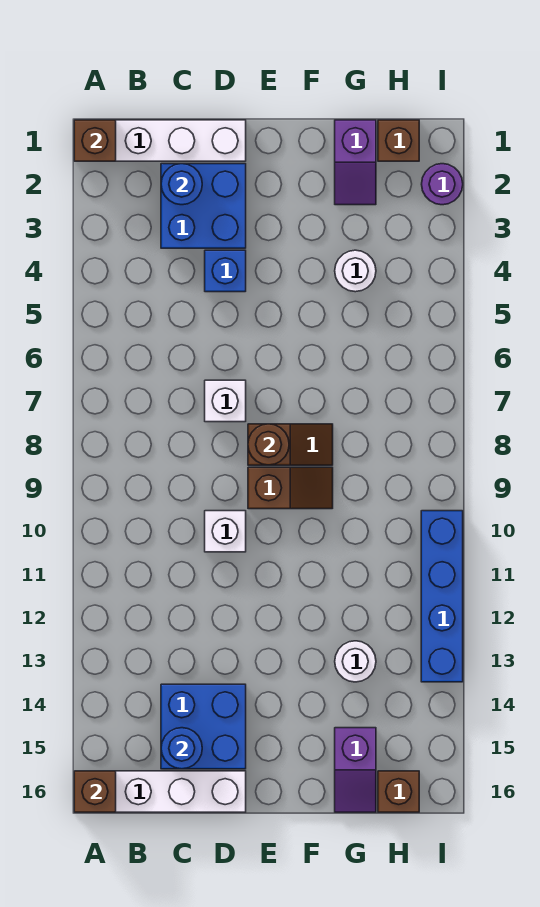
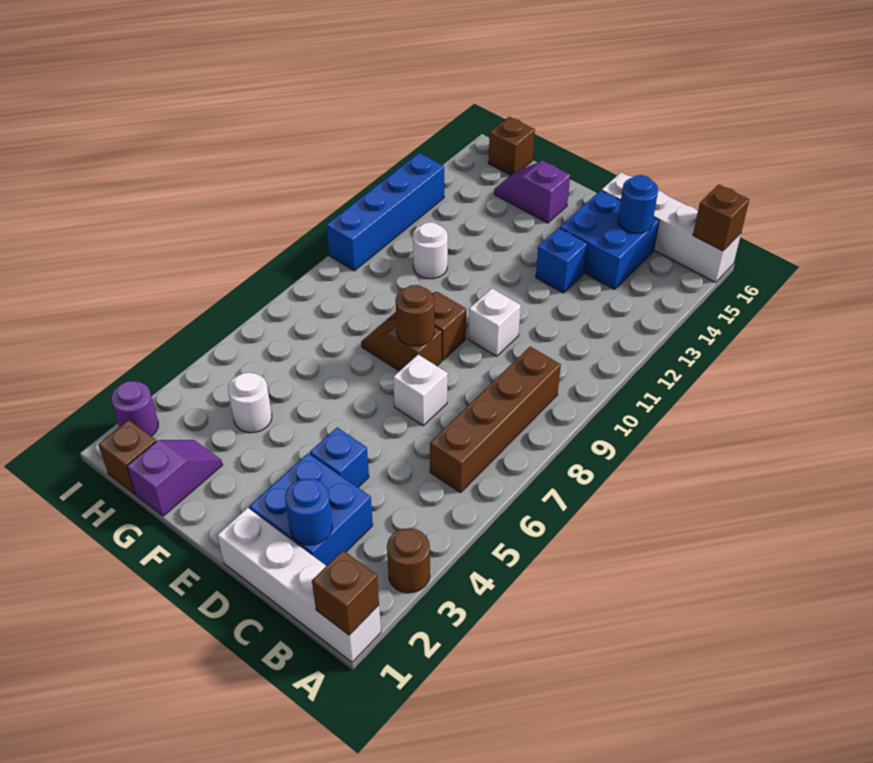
none -> brown 1x1 round brick [387,528,430,593]
none -> brown 1x4 brick [430,346,561,493]
none -> blue 1x1 brick [536,228,588,293]
white 1x1 round brick [335,641,376,682] -> white 1x1 round brick moved to [413,222,448,279]
purple 1x2 slope [335,728,376,812] -> purple 1x2 slope turned to [494,161,570,223]

